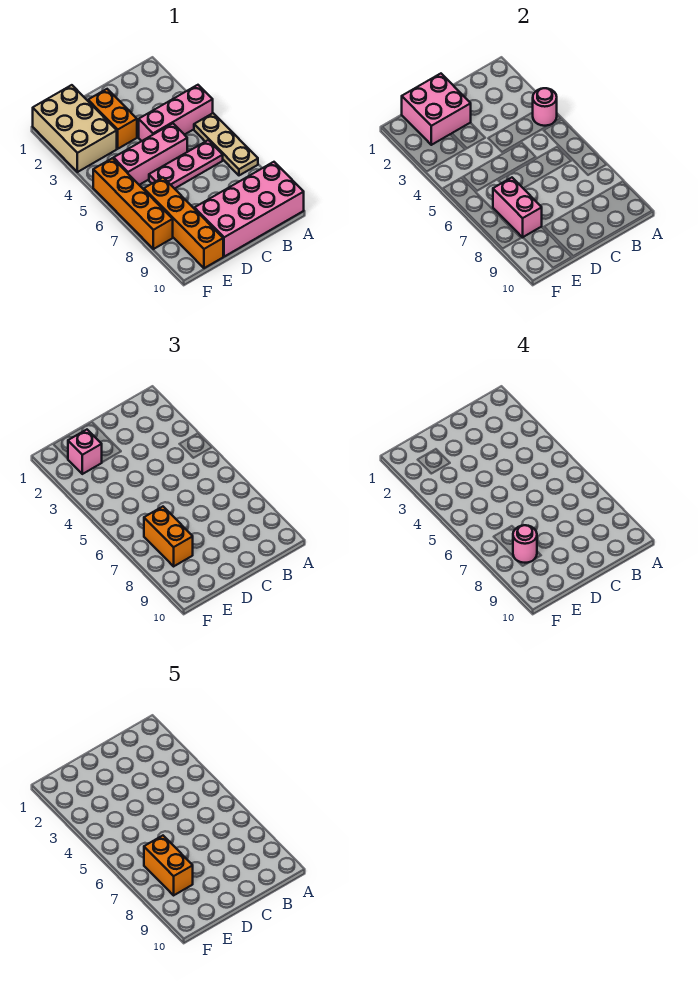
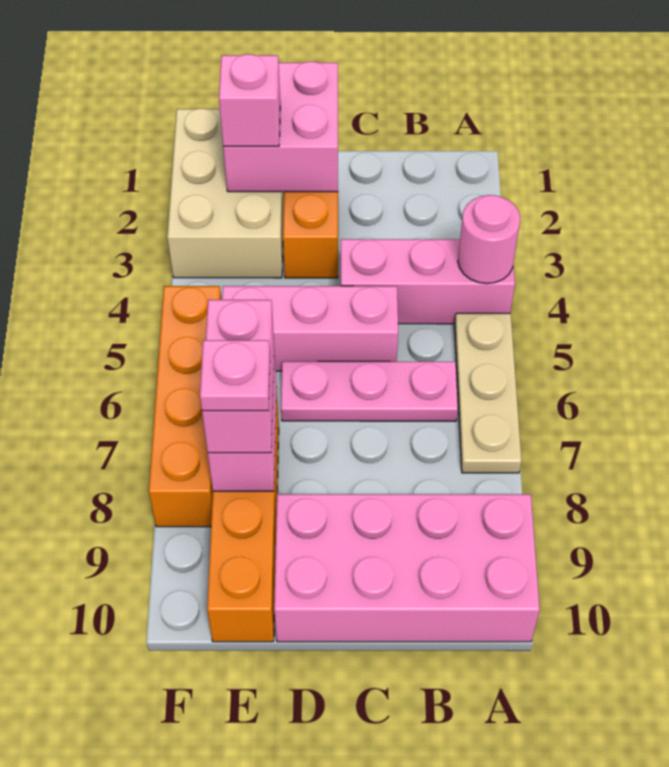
orange 1x2 brick [144,507,193,566] -> pink 1x2 brick [202,300,274,453]
orange 1x2 brick [144,836,193,895] -> none
pink 1x1 round brick [513,525,537,563] -> pink 1x1 plate [200,340,270,411]

